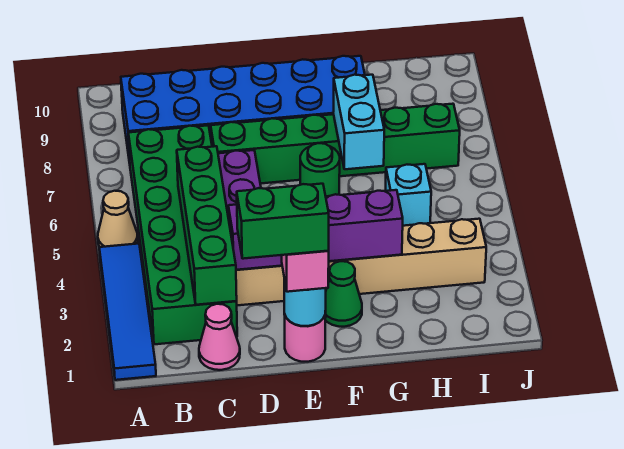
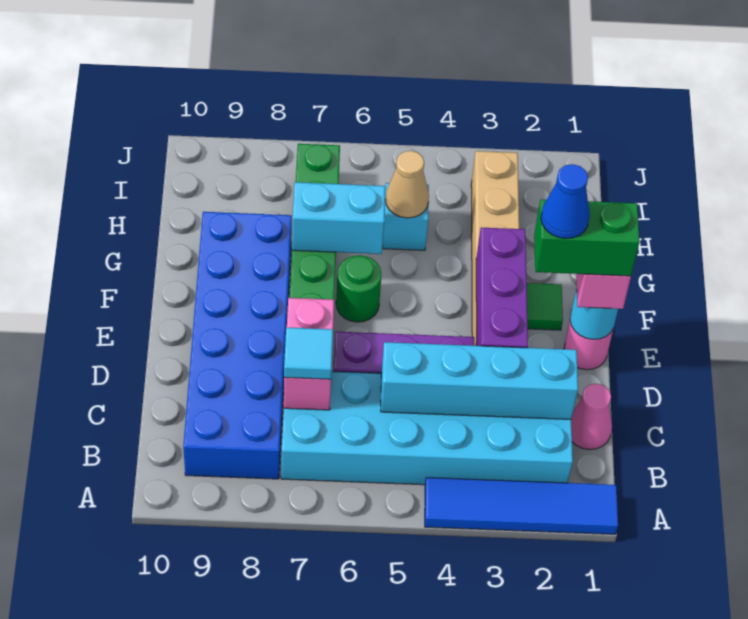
tan 1x1 cone [98,191,138,247] -> tan 1x1 cone moved to [386,151,429,218]
green 2x6 brick [128,125,237,344] -> cyan 2x6 brick [281,371,573,485]
green 1x4 brick [177,146,237,305] -> cyan 1x4 brick [381,342,578,419]
none -> pink 1x2 brick [284,298,334,410]
none -> cyan 1x1 tile [284,328,333,379]
green 1x2 brick [237,184,329,259] -> green 1x2 brick turned to [534,199,640,276]
purple 1x4 brick [228,190,403,270] -> purple 1x3 brick [476,228,528,348]
none -> blue 1x1 cone [541,164,590,238]
green 1x1 cone [325,261,362,327] -> green 1x1 tile [527,283,563,330]

